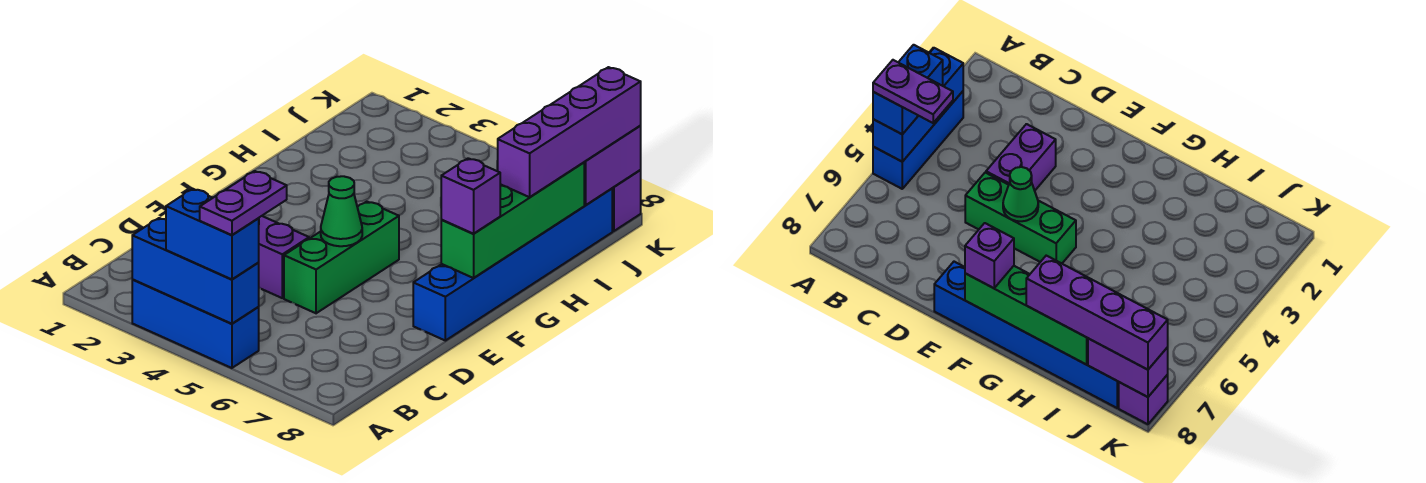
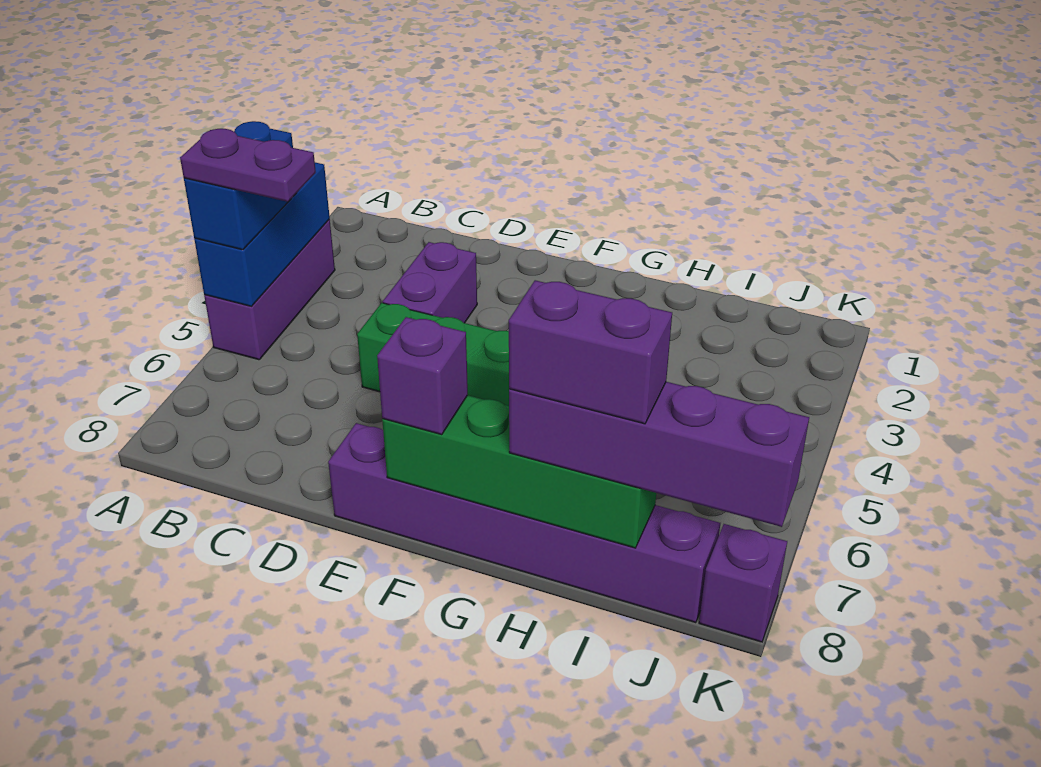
blue 1x3 brick [132,280,259,368] -> purple 1x3 brick [204,219,335,360]
green 1x1 cone [321,176,362,246] -> none
blue 1x6 brick [413,189,612,341] -> purple 1x6 brick [328,423,720,623]
purple 1x2 brick [584,126,641,205] -> purple 1x2 brick moved to [509,280,672,424]

